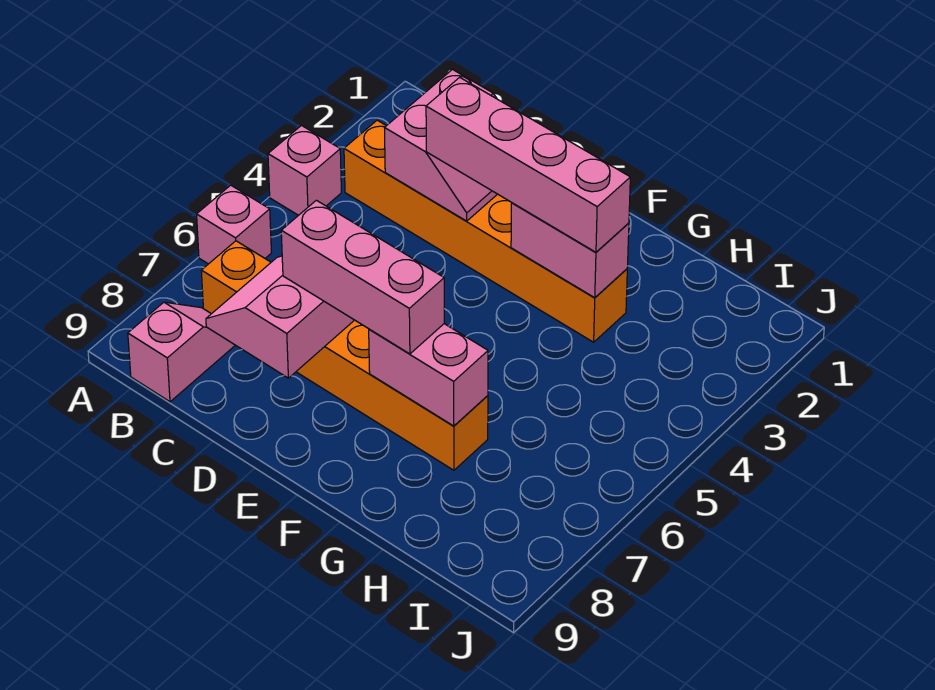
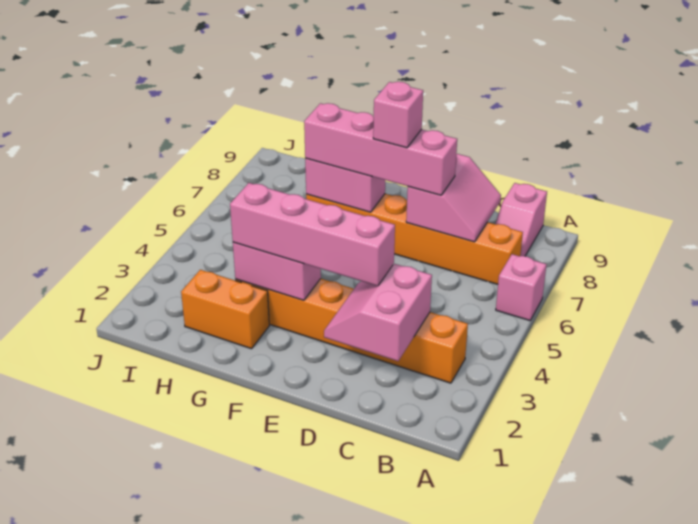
pink 1x1 brick [268,126,341,215] -> pink 1x1 brick moved to [373,82,423,148]
pink 1x3 brick [281,200,444,354] -> pink 1x4 brick [304,103,457,195]
none -> orange 1x2 brick [181,270,269,349]

